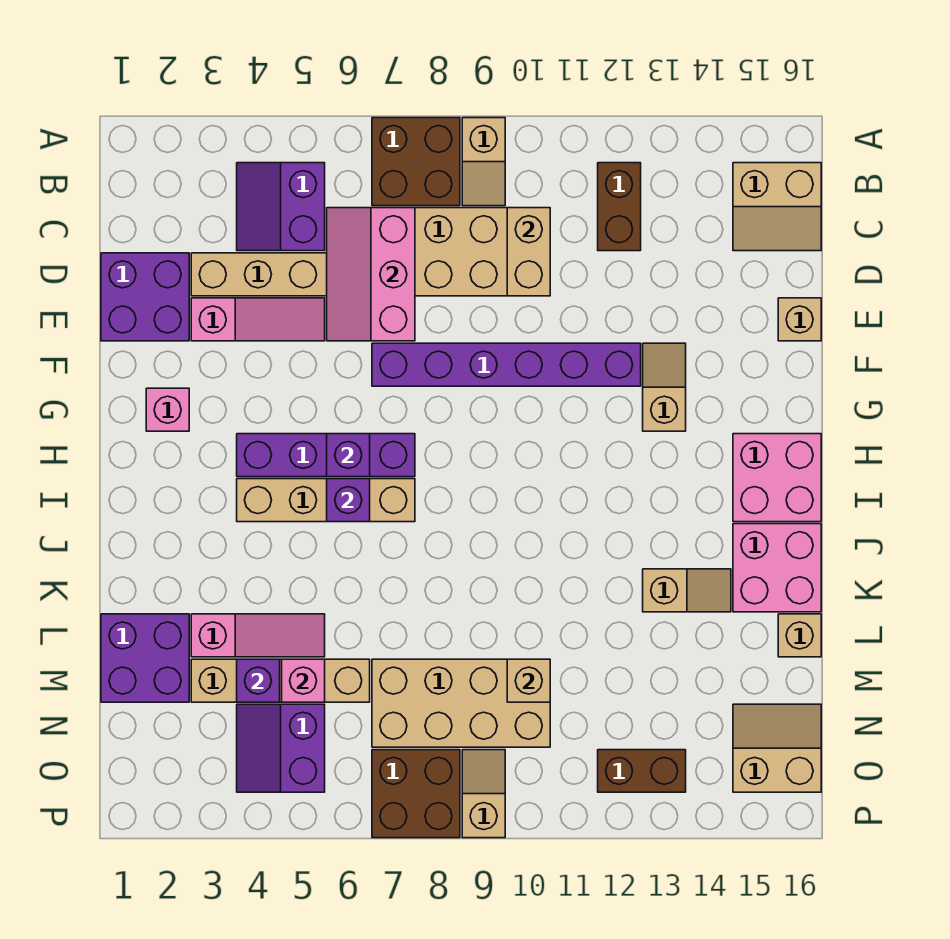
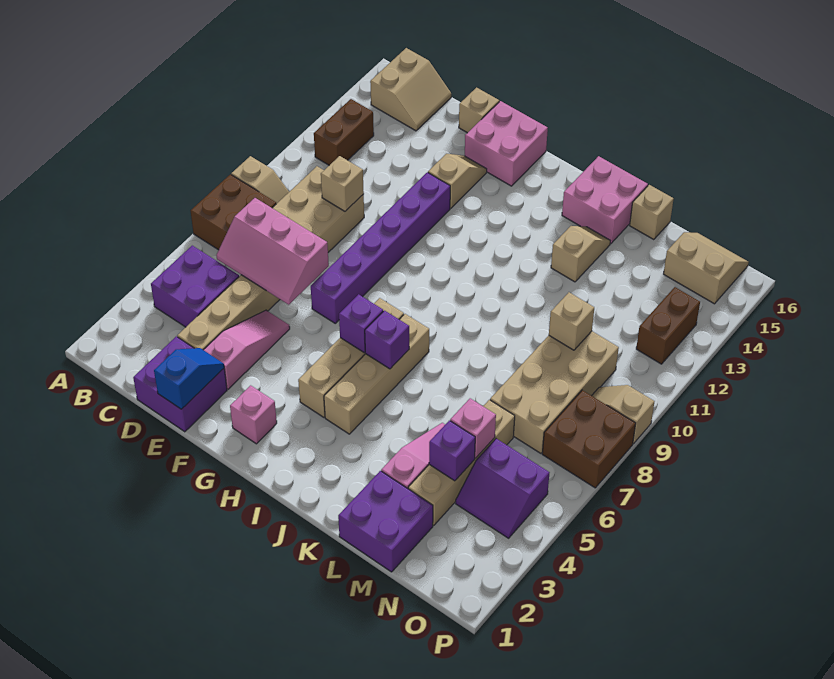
purple 2x2 slope [237,163,325,251] -> purple 2x2 brick [151,246,239,327]
brown 1x2 brick [598,163,641,251] -> brown 1x2 brick turned to [314,99,374,165]
tan 1x2 brick [507,208,550,296] -> tan 1x1 brick [321,156,364,211]
none -> blue 1x2 slope [154,348,224,409]
tan 1x2 slope [643,343,686,431] -> tan 1x2 slope turned to [428,154,487,208]
purple 1x4 brick [237,434,415,477] -> tan 1x4 brick [298,298,404,417]
pink 2x2 brick [733,434,821,522] -> pink 2x2 brick moved to [465,101,548,186]
tan 2x2 slope [733,704,821,792] -> tan 2x2 slope turned to [664,232,749,304]

